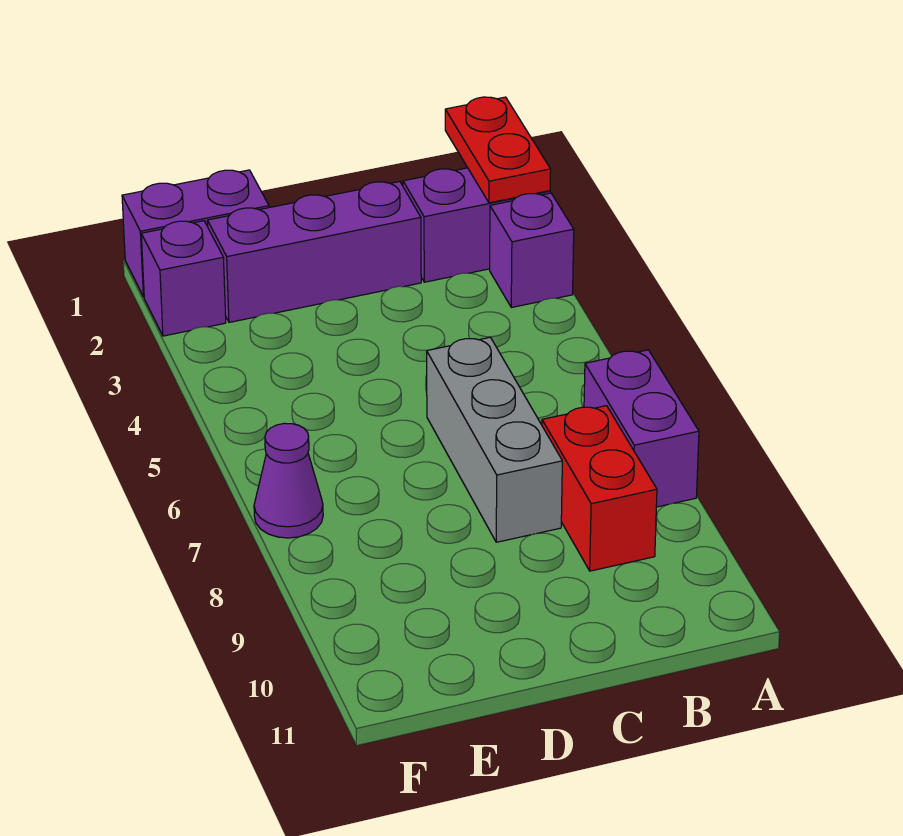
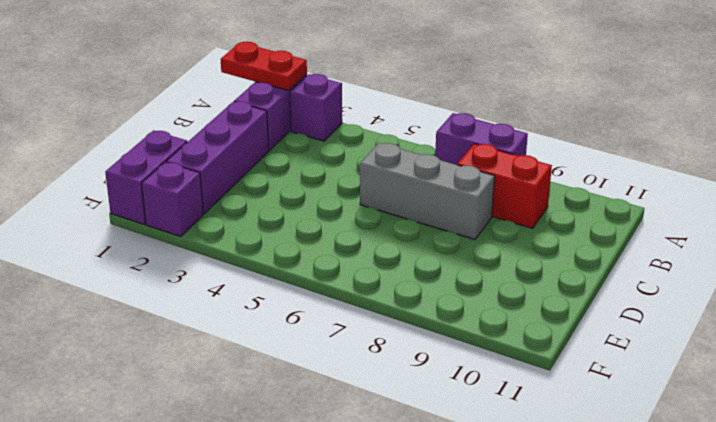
purple 1x1 cone [254,423,323,538] -> none

